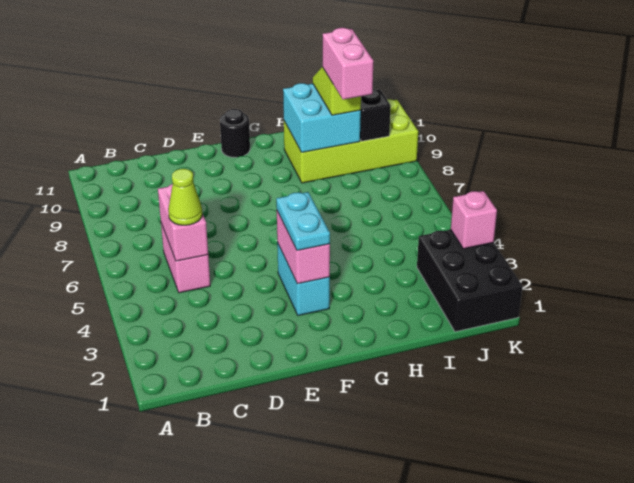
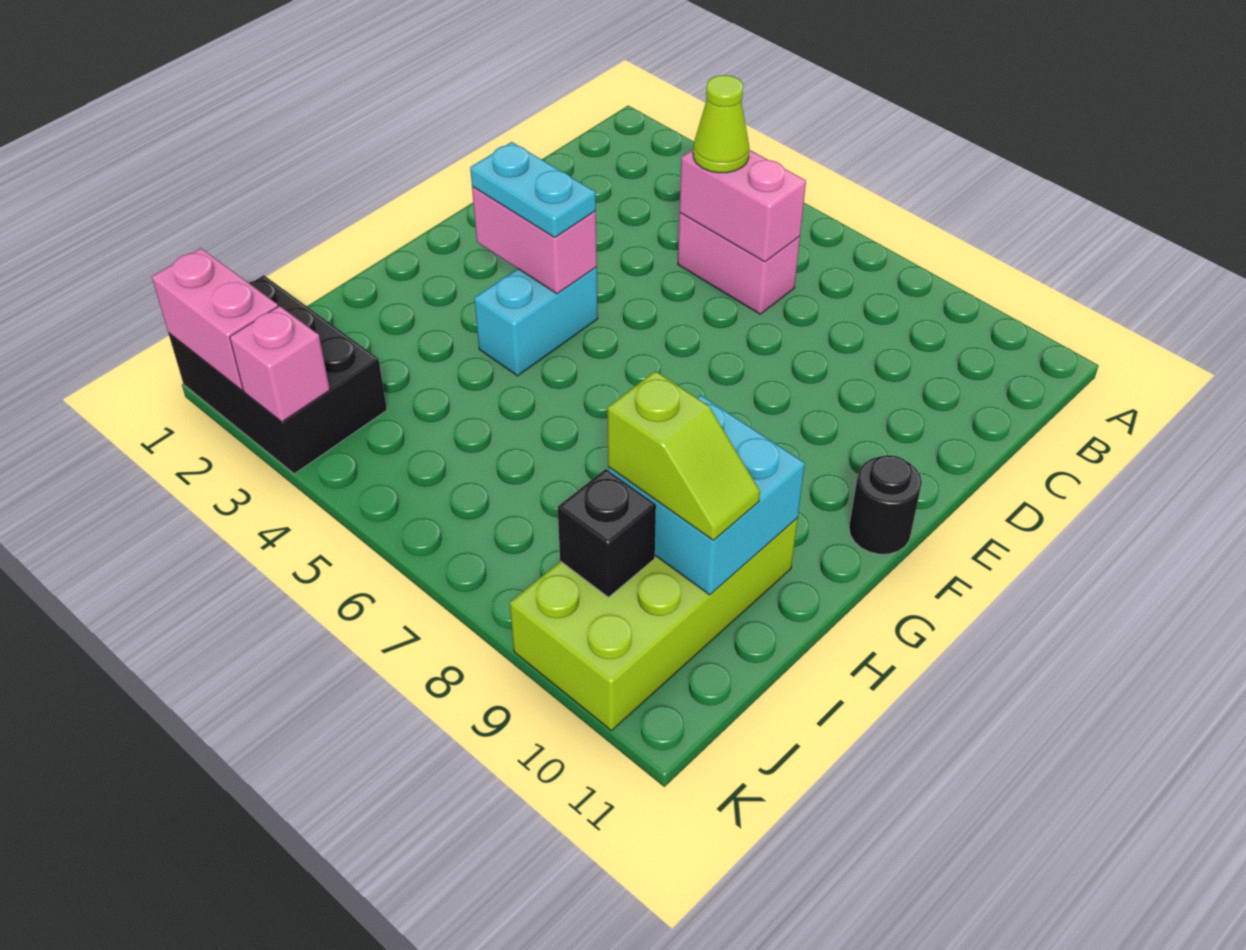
cyan 1x2 brick [277,243,330,315] -> cyan 1x2 brick turned to [474,267,598,376]
pink 1x2 brick [323,28,373,99] -> pink 1x2 brick moved to [152,248,278,390]

